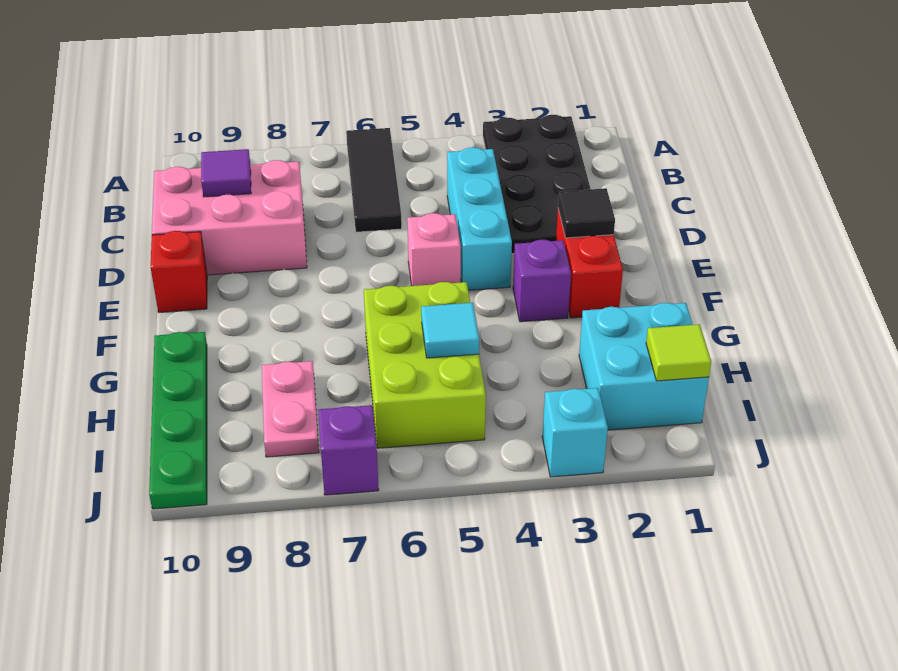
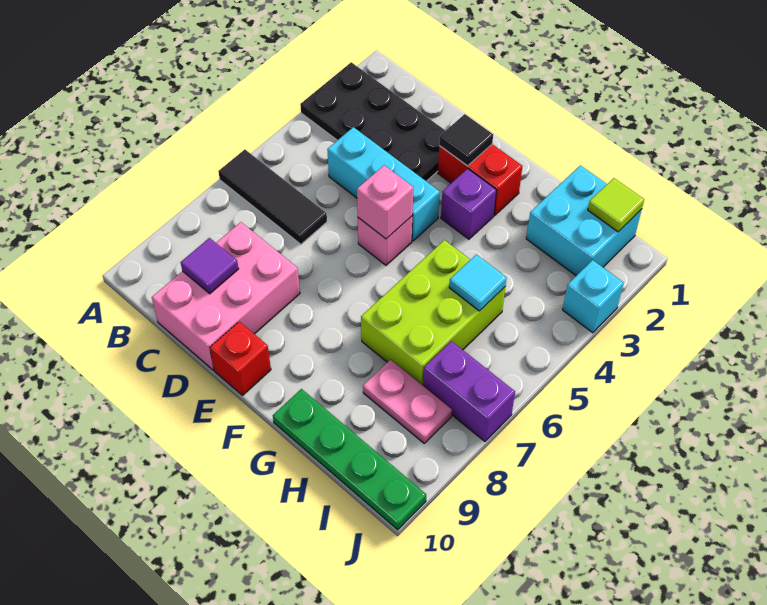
none -> pink 1x1 brick [357,165,413,239]
lime 2x3 brick [364,282,486,448] -> lime 2x3 brick turned to [361,240,505,385]
purple 1x1 brick [318,405,379,495] -> purple 1x2 brick [423,341,515,441]

